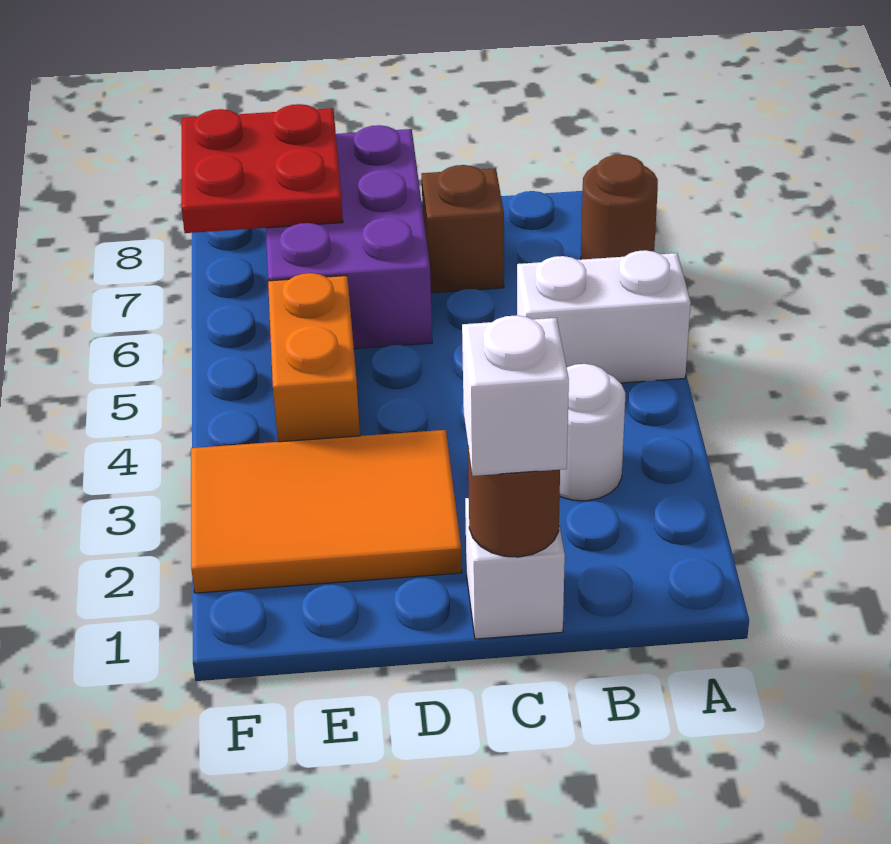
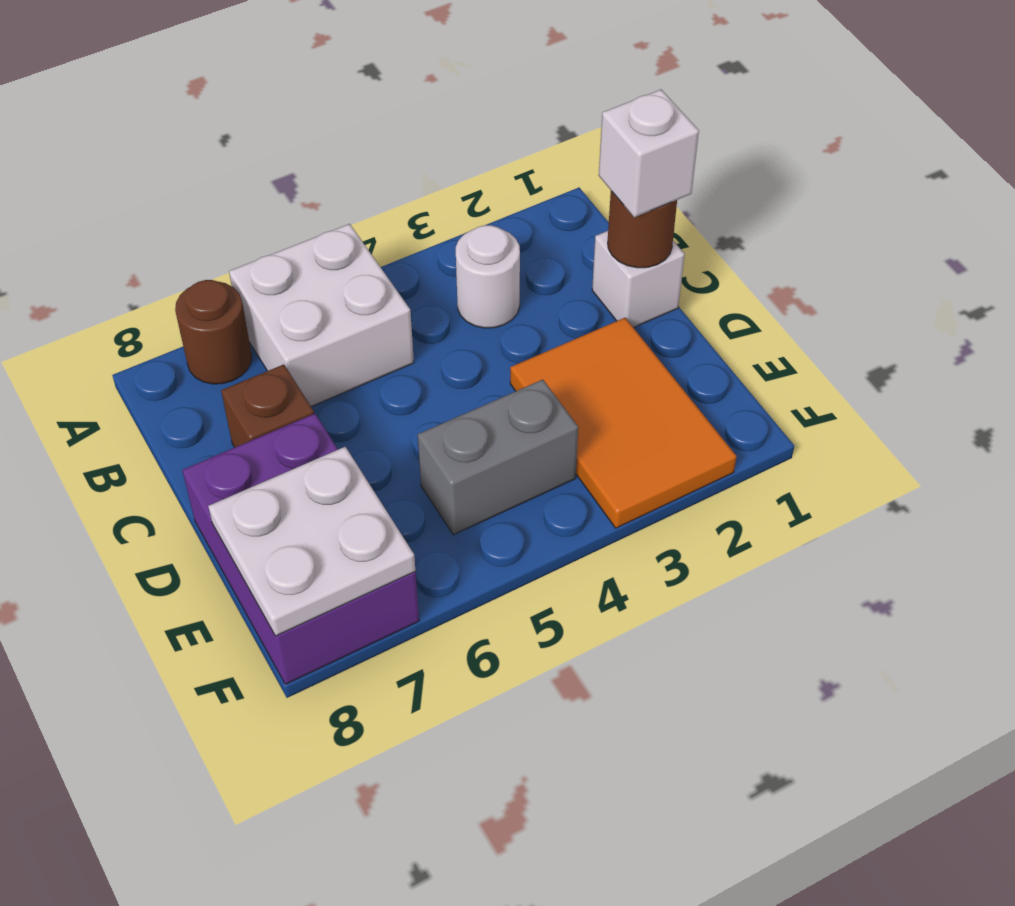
white 1x2 brick [517,250,691,383] -> white 2x2 brick [229,224,414,406]
purple 2x3 brick [266,125,432,349] -> purple 2x3 brick turned to [182,414,419,684]
orange 1x2 brick [268,273,360,442] -> grey 1x2 brick [418,380,578,535]
red 2x2 plate [181,104,343,233] -> white 2x2 plate [208,447,415,636]

